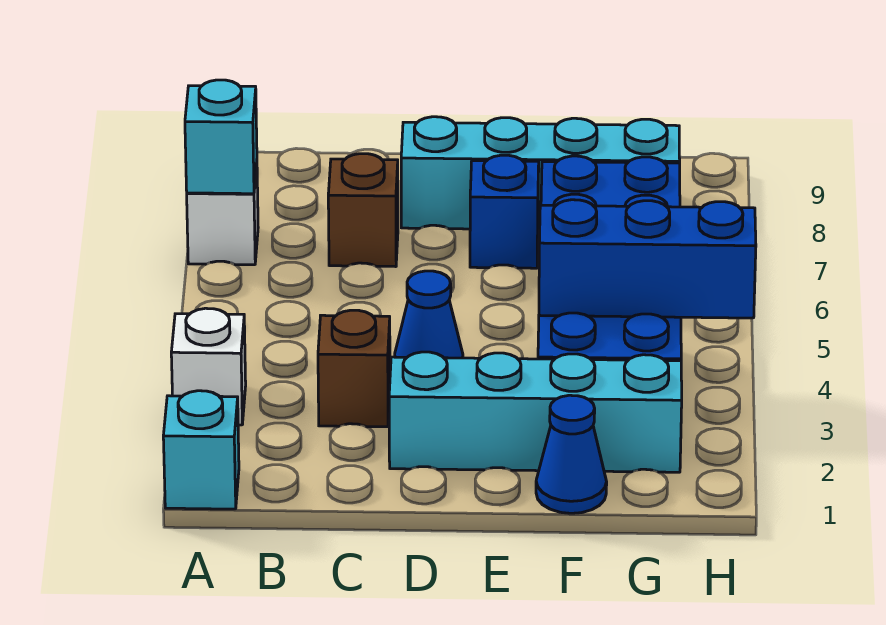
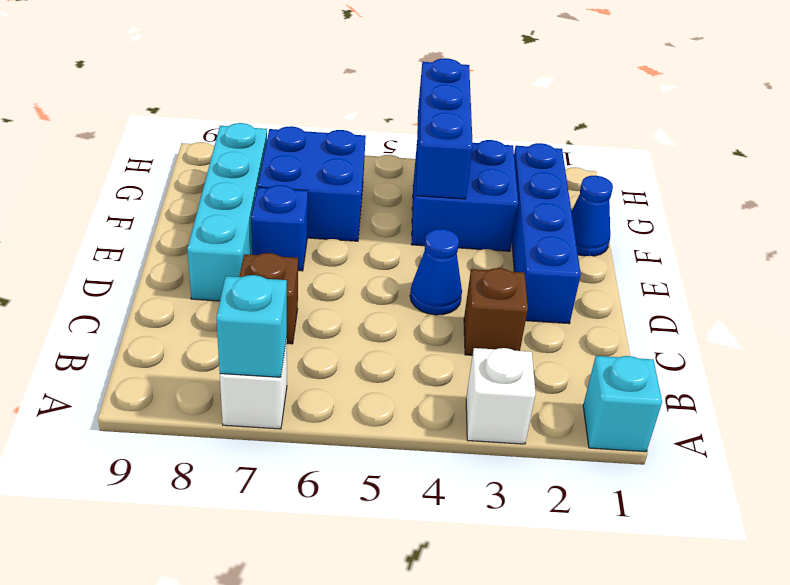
cyan 1x4 brick [389,352,682,472] -> blue 1x4 brick [512,143,581,324]

